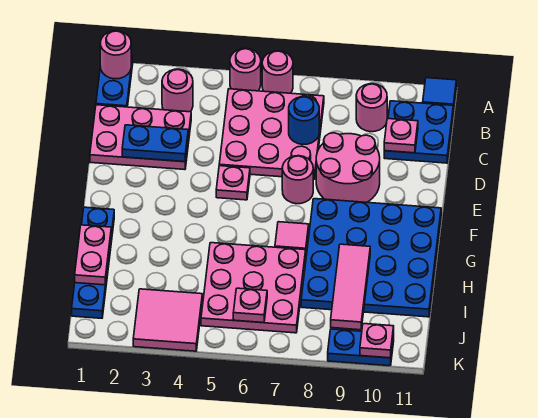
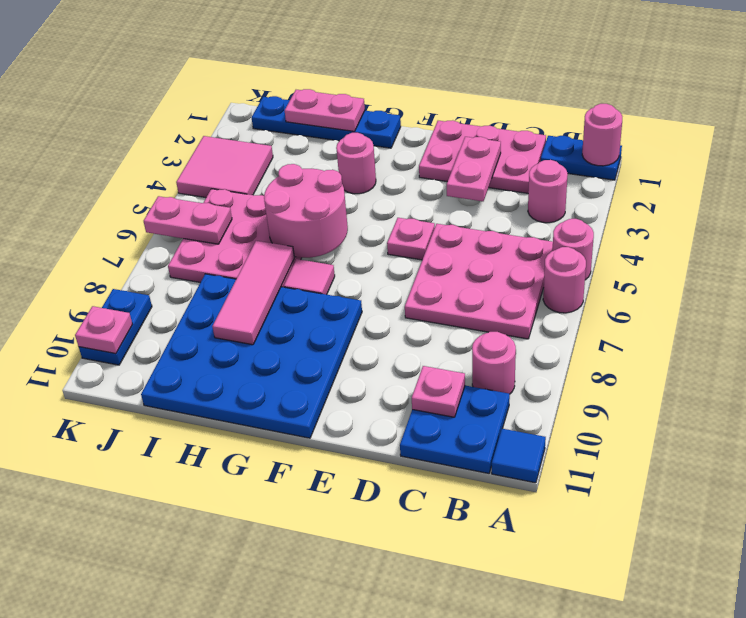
pink 2x3 plate [90,105,191,170] -> pink 2x3 plate turned to [419,120,546,193]
blue 1x1 round brick [289,97,319,145] -> none
blue 1x2 plate [122,125,188,162] -> pink 1x2 plate [447,137,501,201]
pink 2x2 round brick [316,133,380,202] -> pink 2x2 round brick moved to [264,164,348,258]
pink 1x1 round brick [282,156,313,204] -> pink 1x1 round brick moved to [336,133,376,194]
pink 1x3 tile [331,244,370,330] -> pink 1x3 tile turned to [212,241,294,345]
pink 1x1 plate [233,288,267,323] -> pink 1x2 plate [144,196,232,244]

